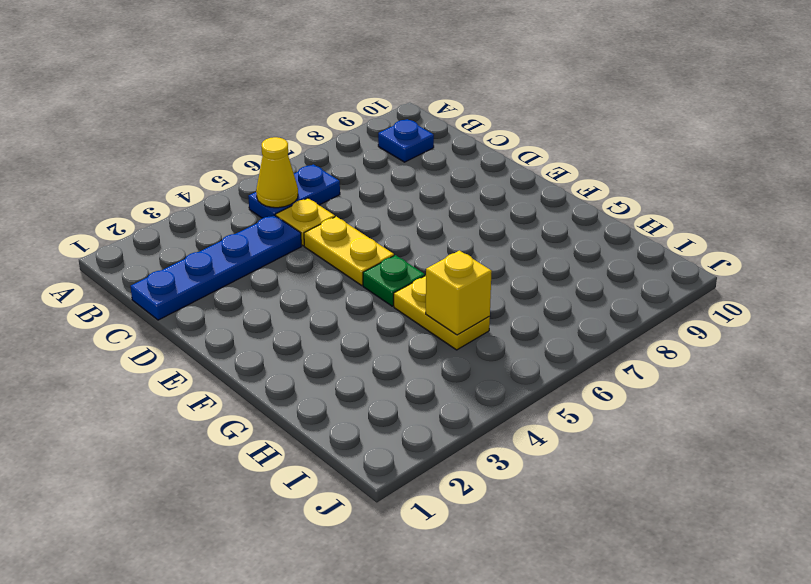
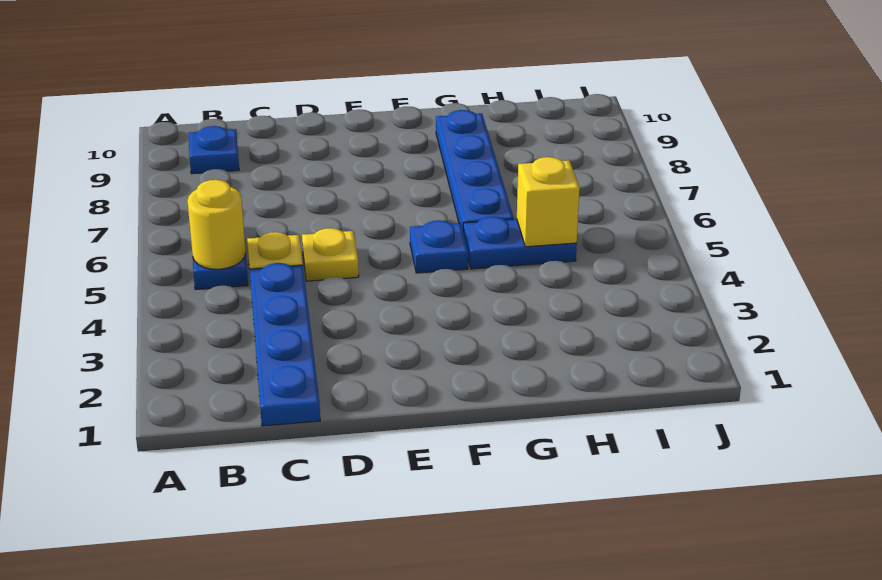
yellow 1x1 cone [256,137,298,208] -> yellow 1x1 round brick [187,180,246,269]
yellow 1x2 plate [304,217,394,285] -> yellow 1x1 plate [302,228,359,281]
green 1x1 plate [363,255,425,306] -> blue 1x1 plate [410,220,468,273]
yellow 1x2 plate [394,276,490,350] -> blue 1x2 plate [463,217,577,269]
none -> blue 1x4 plate [436,110,514,230]

